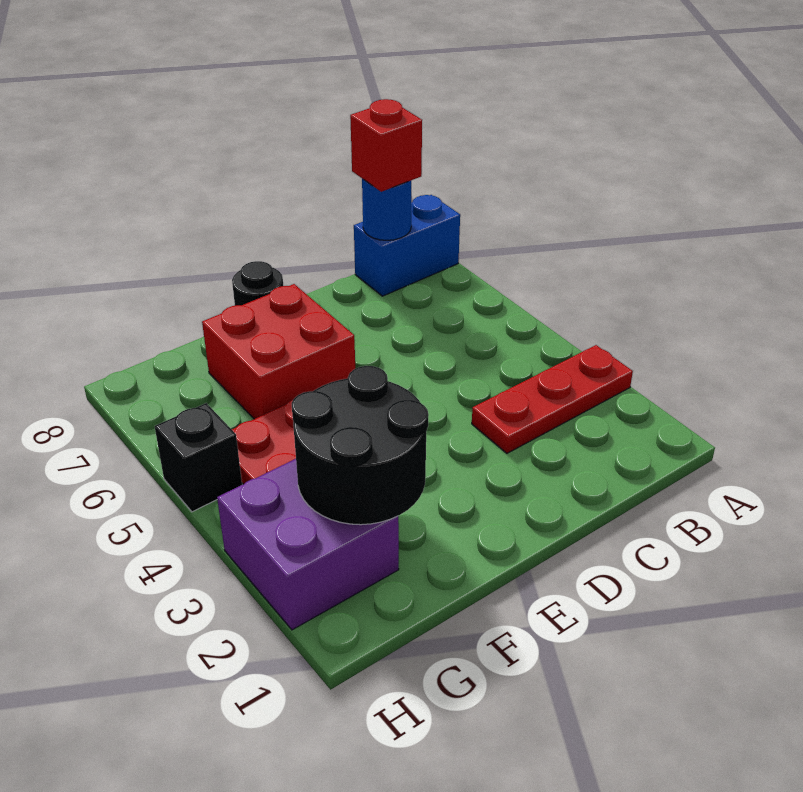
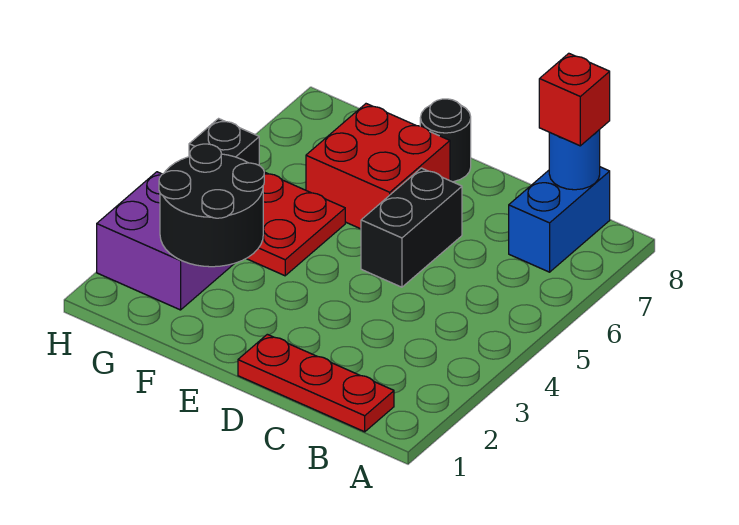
red 1x3 plate [472,345,633,453] -> red 1x3 plate moved to [238,334,394,432]
blue 1x2 brick [354,195,460,296] -> blue 1x2 brick turned to [509,167,610,272]
none -> black 1x2 brick [361,168,462,287]

